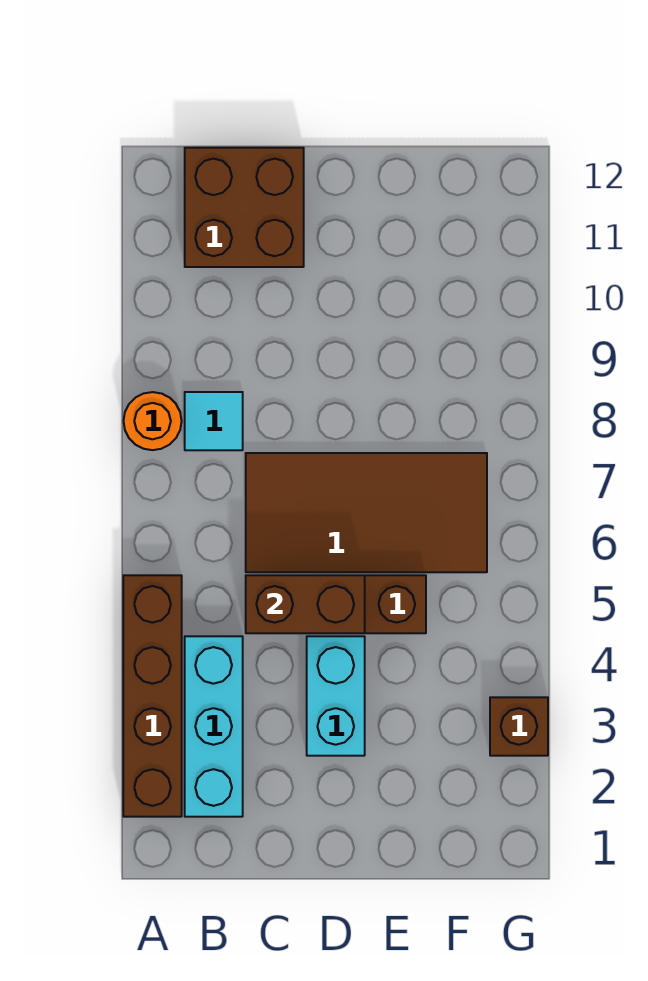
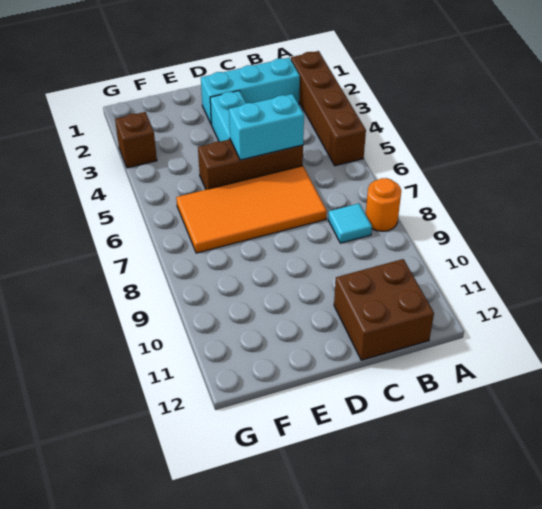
cyan 1x3 brick [185,636,243,817] -> cyan 1x3 brick turned to [201,58,300,125]
brown 1x2 brick [246,575,365,633] -> cyan 1x2 brick [229,94,304,160]
brown 2x4 tile [246,453,487,572] -> orange 2x4 tile [176,166,327,253]

